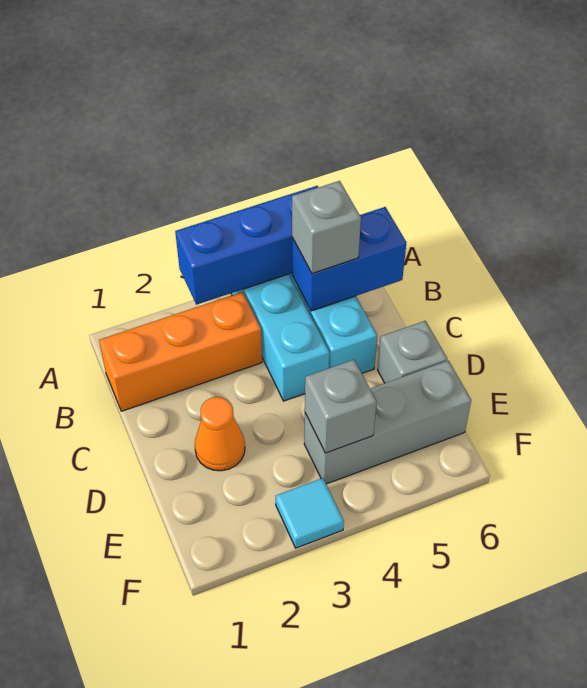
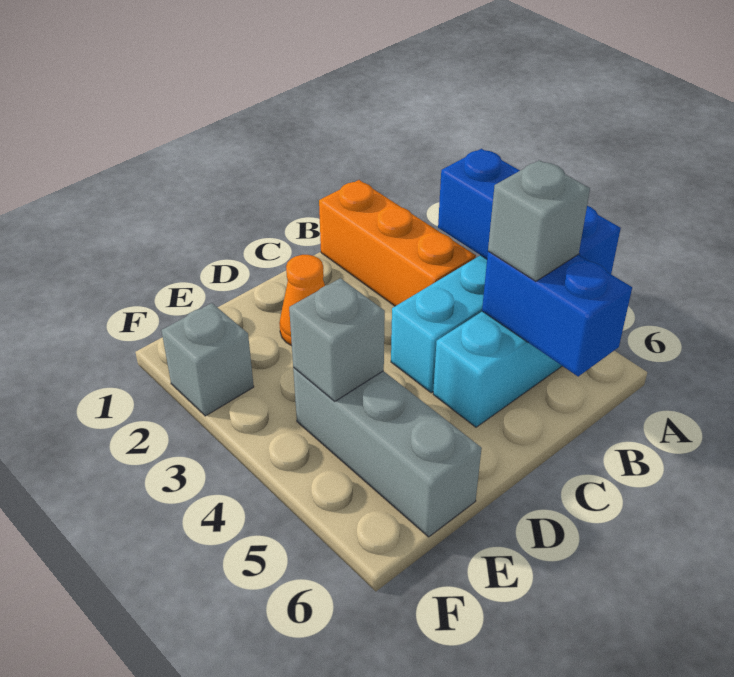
grey 1x1 brick [378,321,447,383] -> grey 1x1 brick moved to [161,303,254,416]
cyan 1x1 tile [276,478,344,548] -> none

